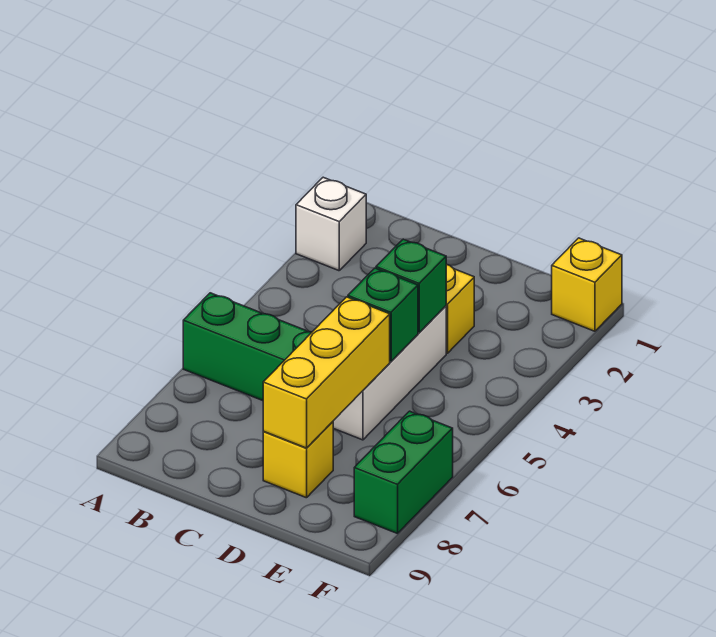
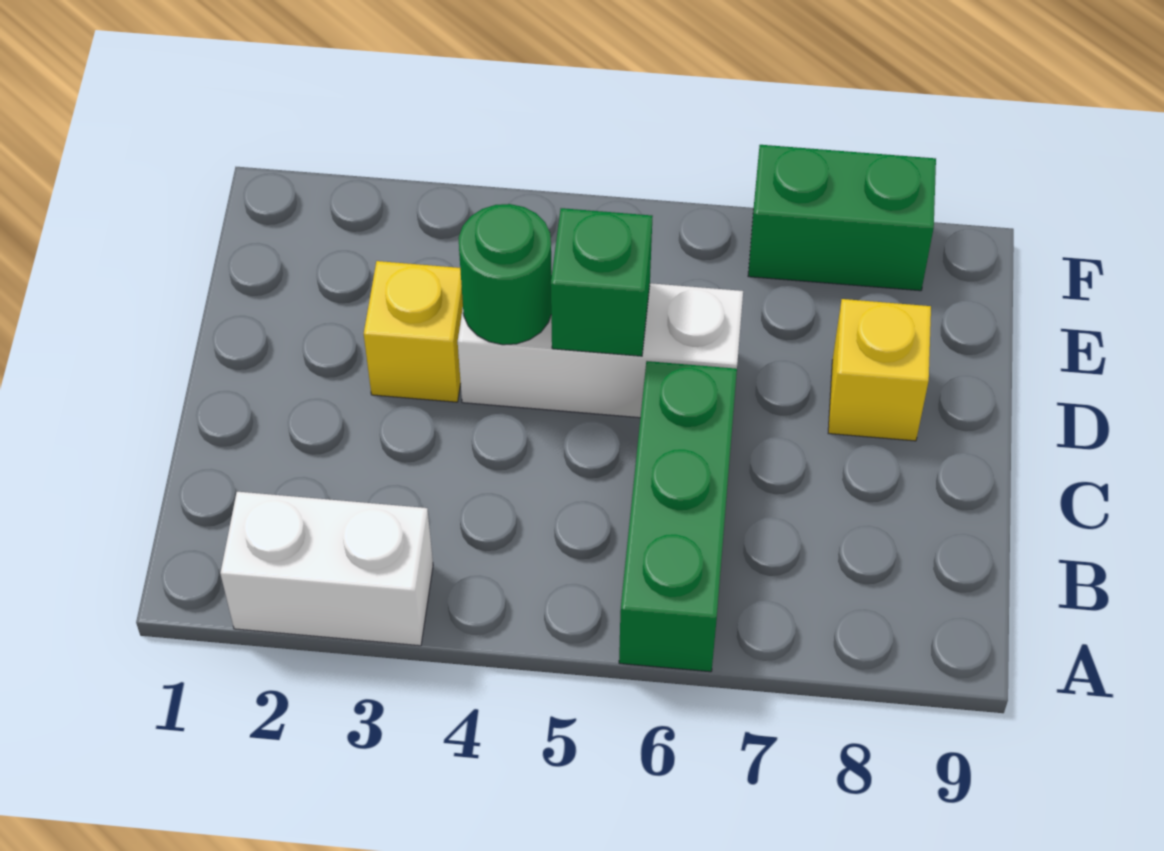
white 1x1 brick [296,177,366,271] -> white 1x2 brick [220,492,433,646]
green 1x1 brick [376,239,446,333] -> green 1x1 round brick [459,204,552,345]
yellow 1x3 brick [263,297,390,448] -> none
yellow 1x1 brick [552,238,622,331] -> none

